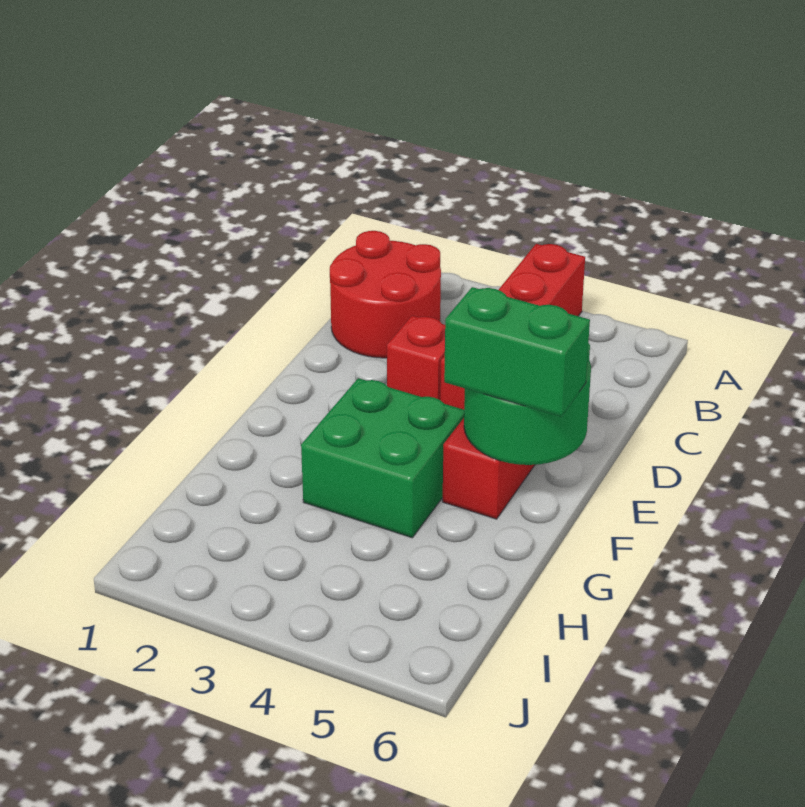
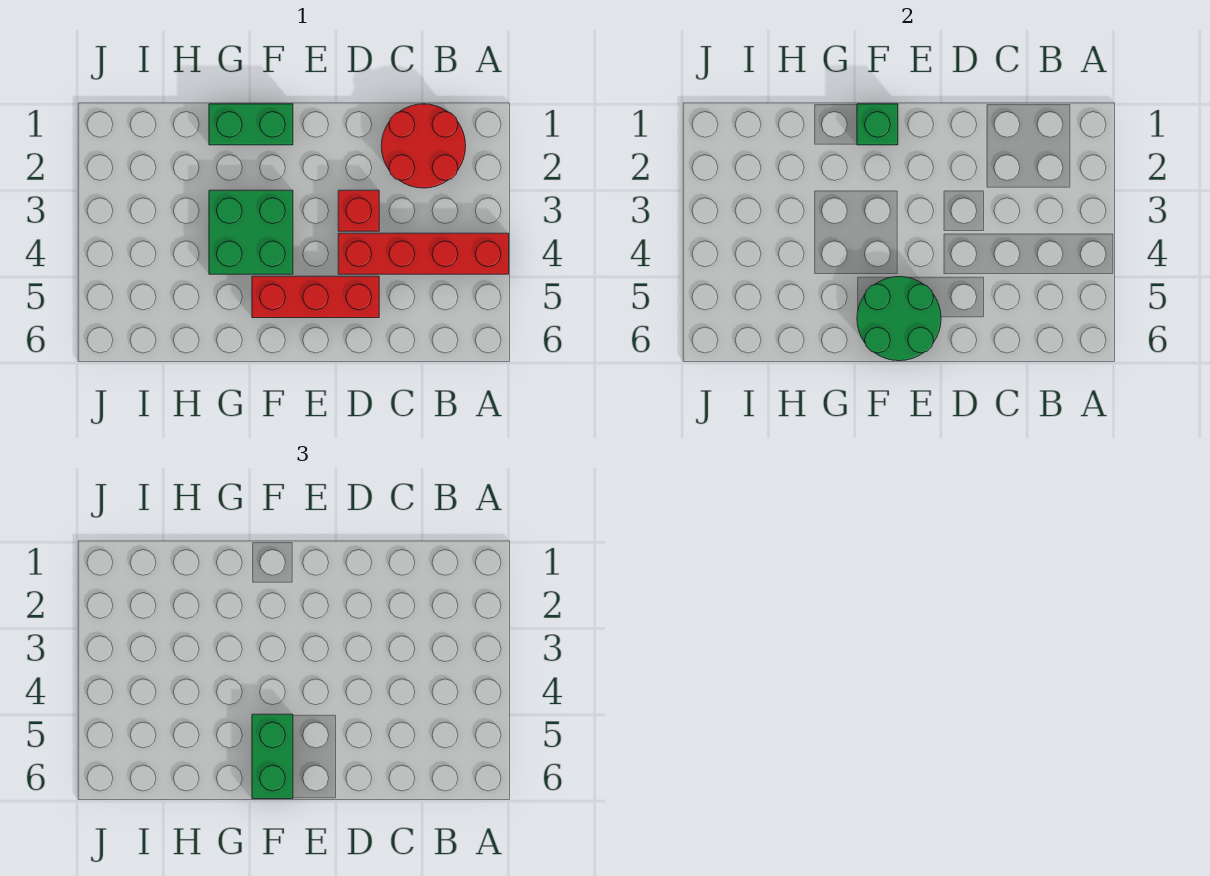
none -> green 1x2 brick [209,104,293,145]
none -> green 1x1 brick [857,104,898,145]

